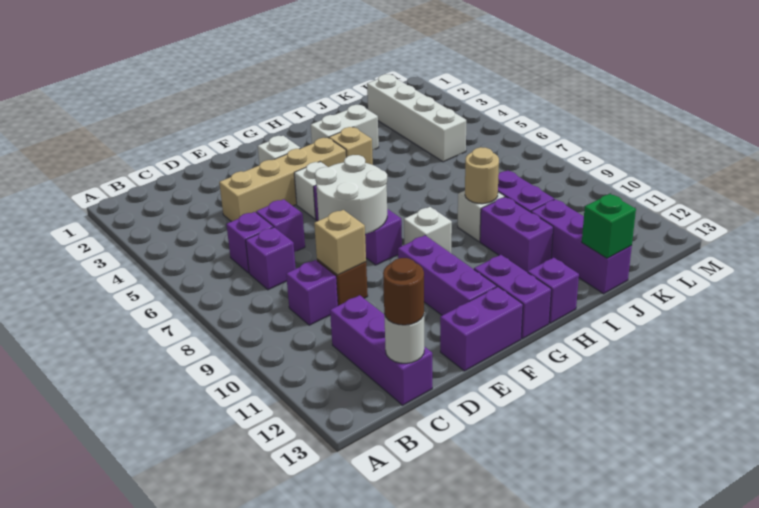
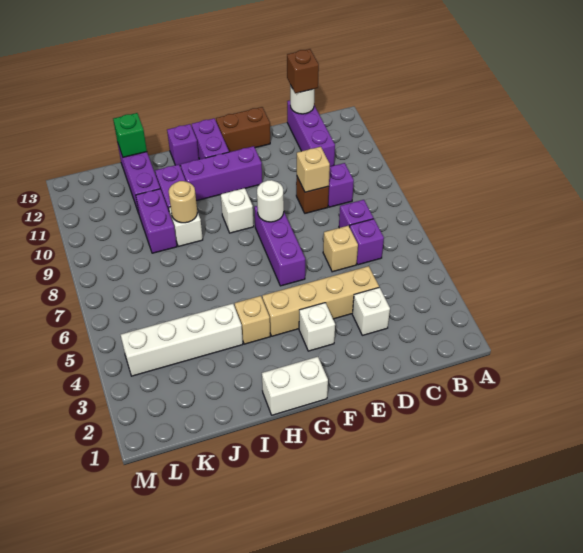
brown 1x1 round brick [383,258,424,325] -> brown 1x1 brick [287,49,319,93]
purple 1x1 brick [256,199,305,252] -> tan 1x1 brick [323,226,358,272]
white 2x2 round brick [315,155,387,234] -> white 1x1 round brick [257,180,284,222]
purple 1x2 brick [440,287,523,371] -> brown 1x2 brick [216,107,270,152]
white 1x1 brick [294,162,327,219] -> white 1x1 brick moved to [352,287,390,335]
purple 1x3 brick [398,235,497,315] -> purple 1x3 brick turned to [181,146,262,201]
white 1x2 brick [311,105,379,150] -> white 1x2 brick moved to [262,357,328,415]
white 1x4 brick [367,74,466,162] -> white 1x4 brick turned to [121,304,243,376]

